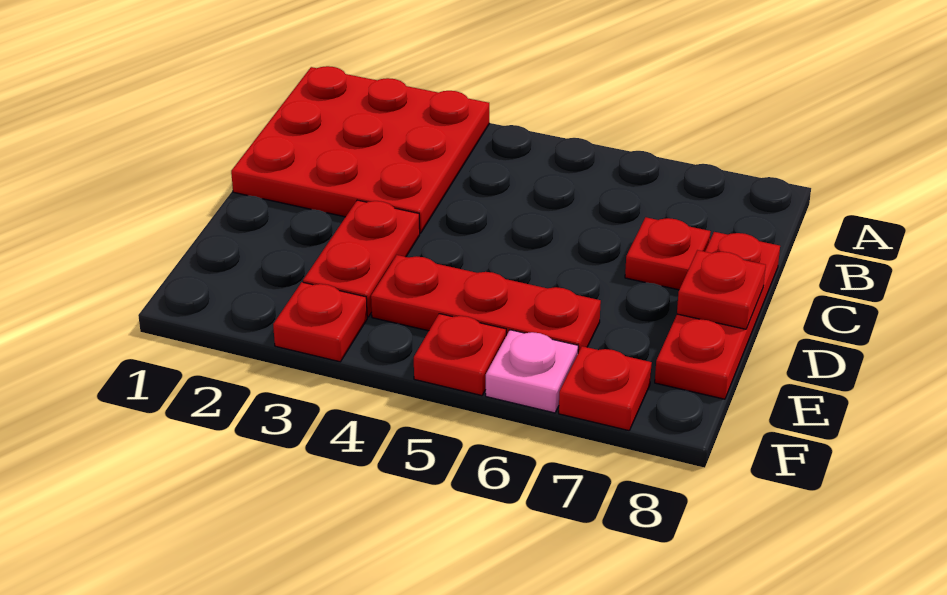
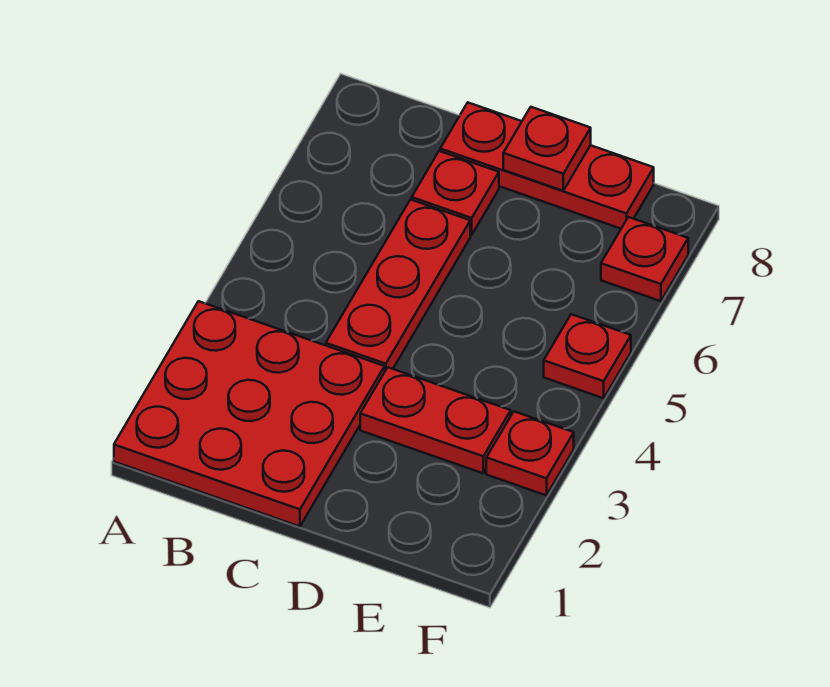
red 1x3 plate [371,255,601,353] -> red 1x3 plate moved to [326,200,470,371]
pink 1x1 plate [486,330,578,413] -> none

